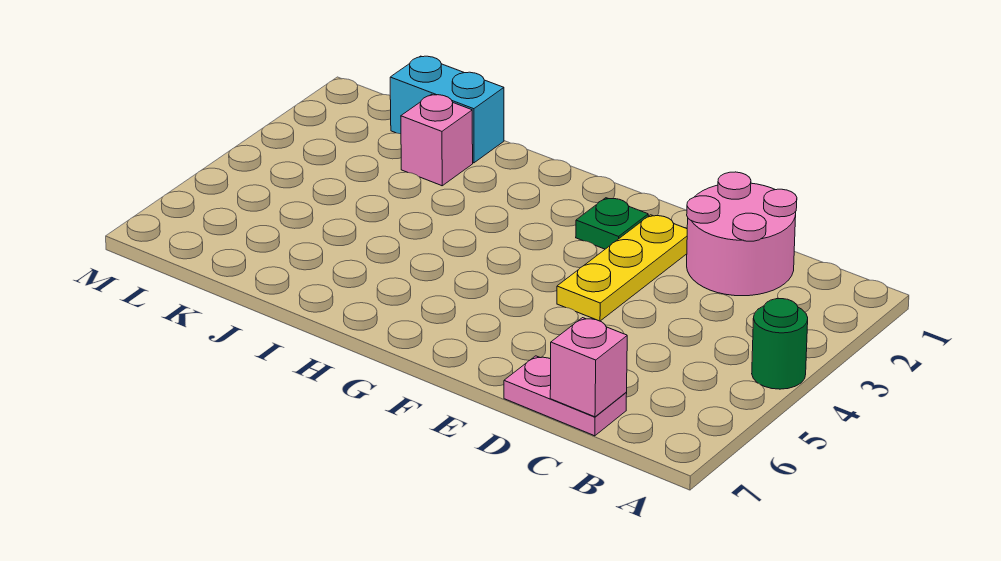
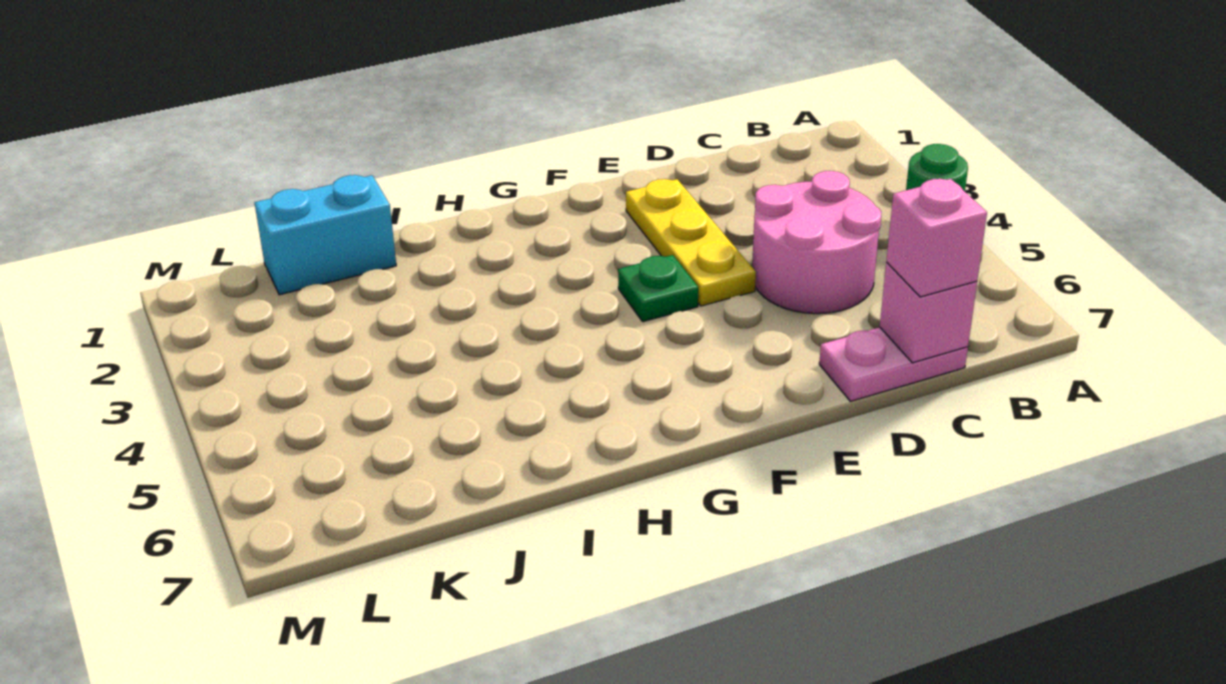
pink 2x2 round brick [687,172,797,296] -> pink 2x2 round brick moved to [752,171,881,314]
green 1x1 plate [576,198,648,249] -> green 1x1 plate moved to [618,255,698,322]
pink 1x1 brick [401,94,473,186] -> pink 1x1 brick moved to [886,179,987,297]

